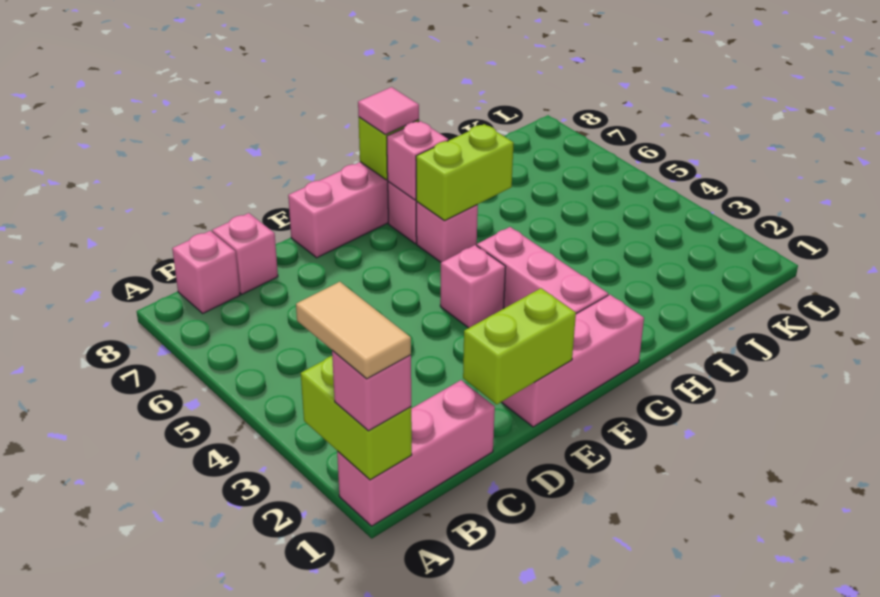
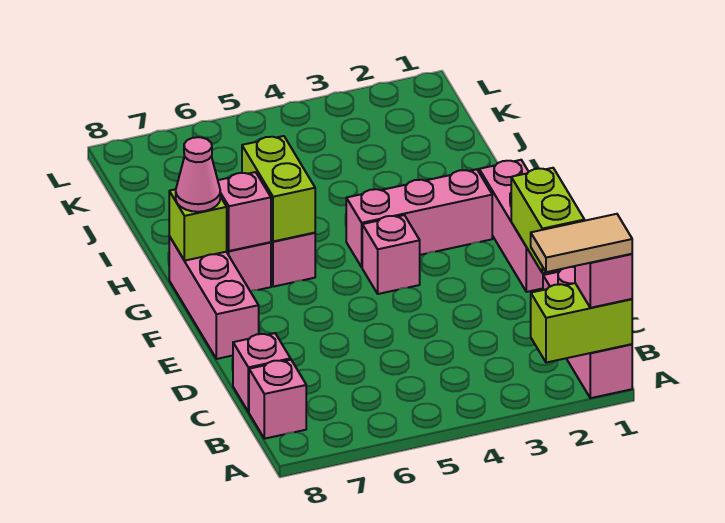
pink 1x1 tile [358,87,419,134] -> pink 1x1 cone [176,137,220,212]

